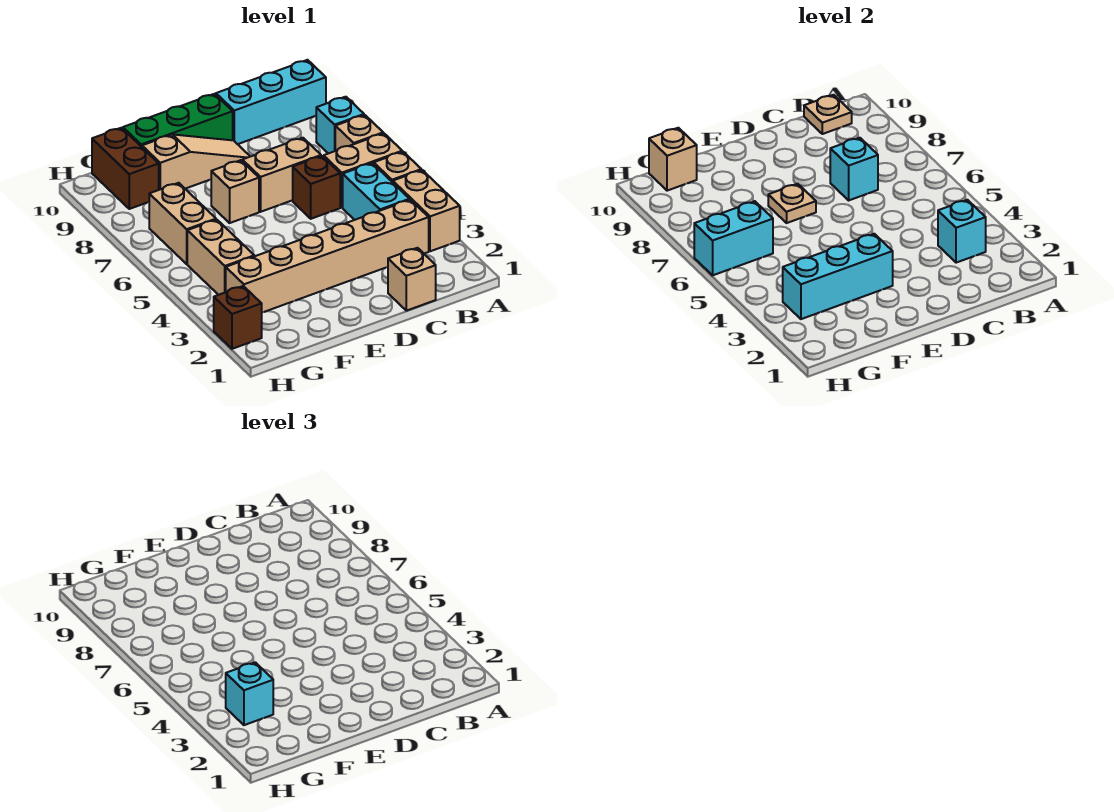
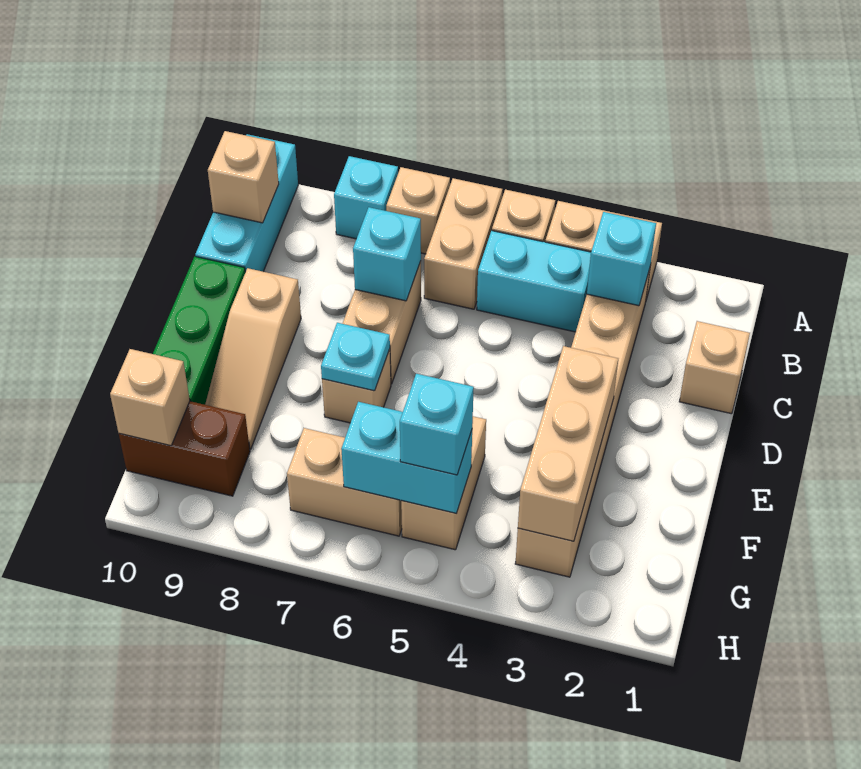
tan 1x1 plate [804,95,852,134] -> tan 1x1 brick [208,131,279,223]
brown 1x1 brick [293,156,340,219] -> none
tan 1x3 slope [142,134,250,190] -> tan 1x3 slope turned to [205,268,301,449]
cyan 1x3 brick [783,234,893,319] -> tan 1x3 brick [518,346,618,541]
tan 1x1 plate [768,184,816,223] -> cyan 1x1 plate [321,323,390,391]
cyan 1x1 brick [226,662,273,725] -> cyan 1x1 brick moved to [400,374,474,475]
tan 1x2 brick [187,220,254,295] -> tan 1x2 brick turned to [401,416,486,550]
cyan 1x2 brick [694,201,773,275] -> cyan 1x2 brick turned to [341,402,472,514]
brown 1x1 brick [214,286,262,349] -> none

